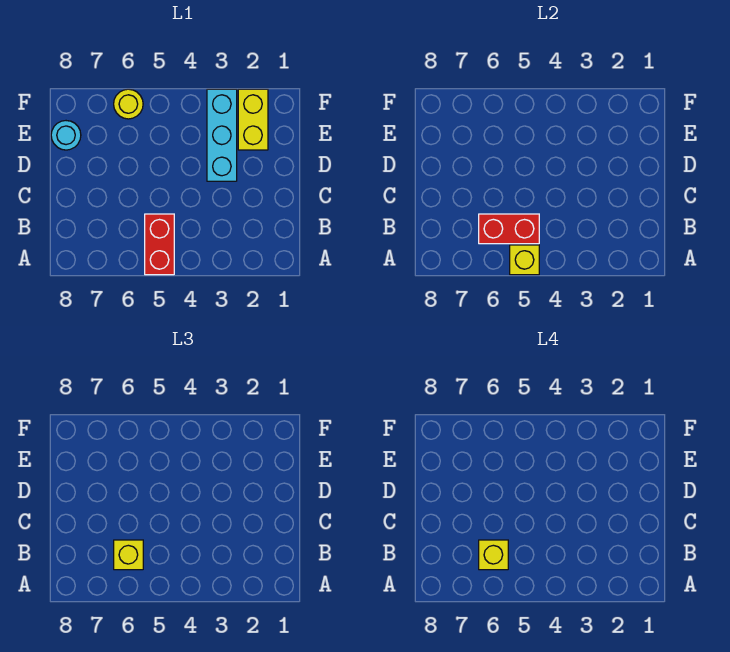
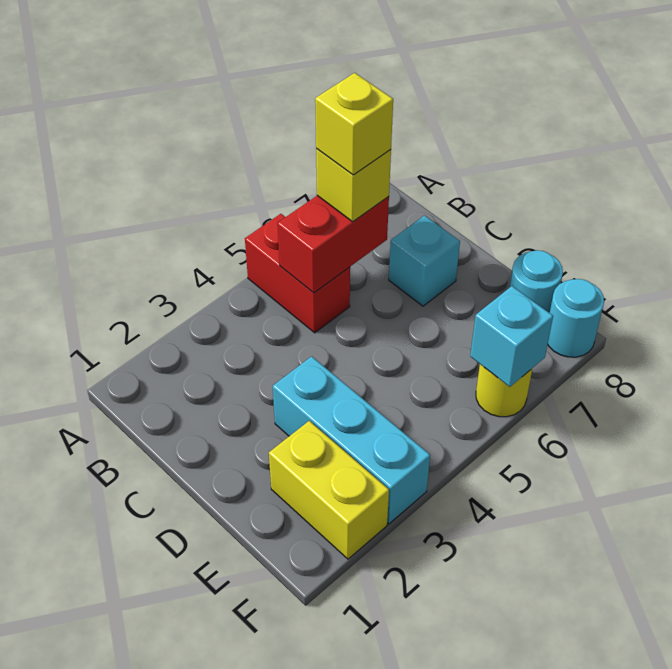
yellow 1x1 brick [510,245,539,275] -> none
none -> cyan 1x1 brick [389,216,460,306]
none -> cyan 1x1 brick [470,286,553,387]
none -> cyan 1x1 round brick [548,279,604,357]

